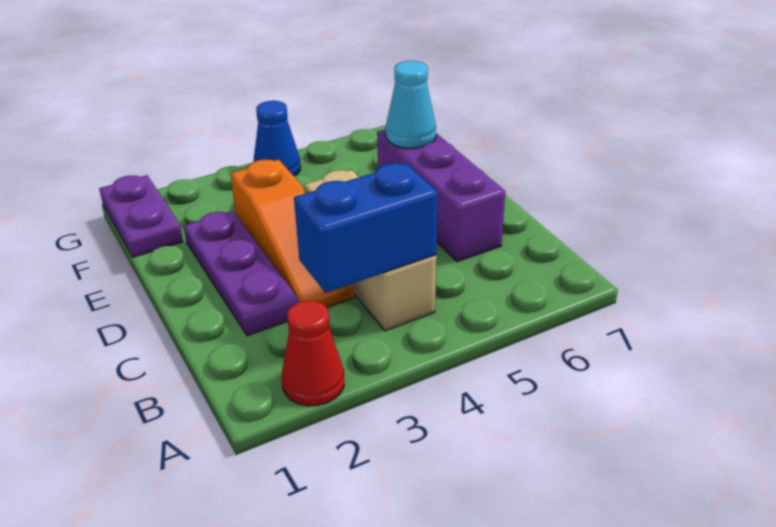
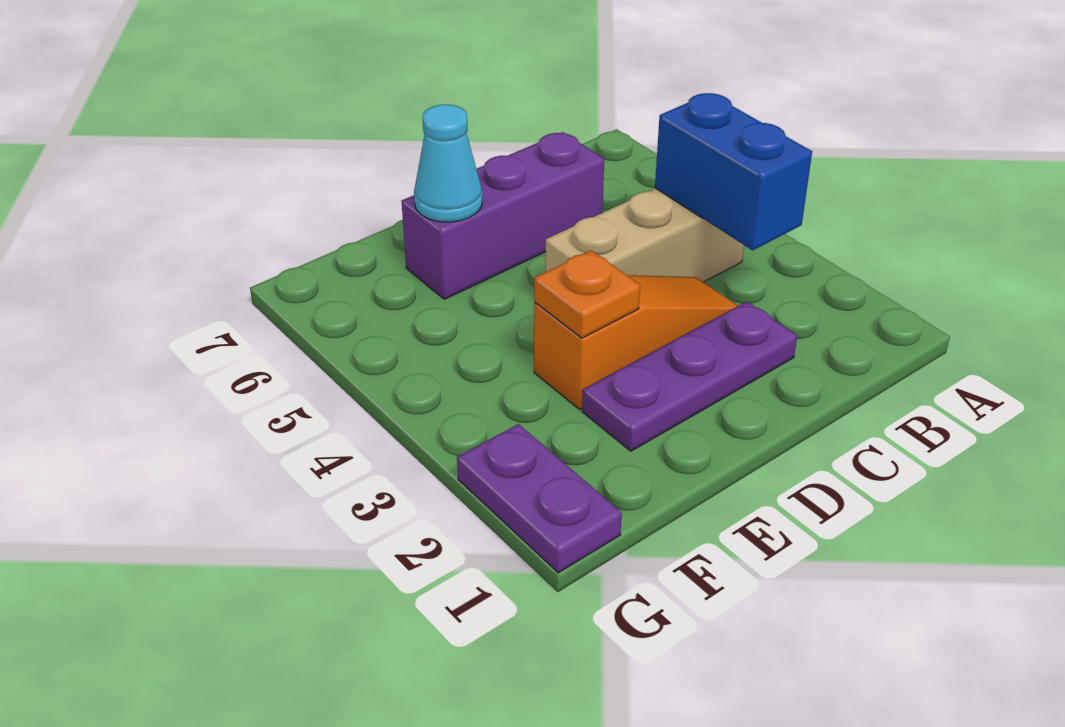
red 1x1 cone [282,300,344,406] -> none
none -> orange 1x1 plate [534,250,640,338]
purple 1x2 plate [99,175,183,257] -> purple 1x2 plate turned to [457,424,622,573]
blue 1x1 cone [253,101,301,176] -> none

